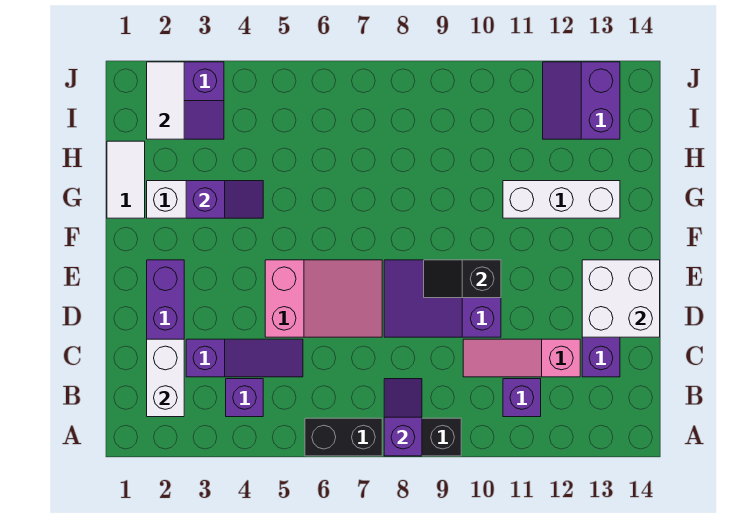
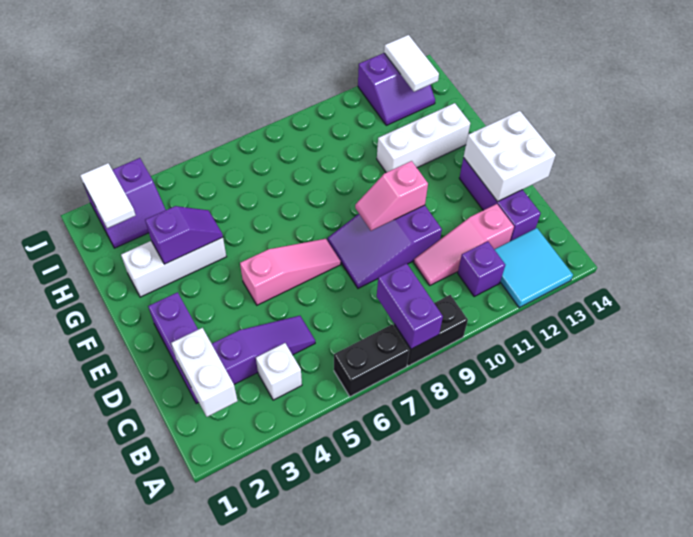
purple 1x2 slope [384,379,422,456] -> purple 1x2 brick [377,263,443,349]
none -> cyan 2x2 tile [494,228,573,308]
purple 1x1 brick [226,379,263,417] -> white 1x1 brick [256,343,302,400]
pink 2x3 slope [265,260,382,337] -> pink 1x3 slope [240,239,341,305]
black 1x2 slope [424,260,501,298] -> pink 1x2 slope [355,161,428,231]
white 1x2 tile [107,141,145,218] -> white 1x2 tile moved to [384,35,439,92]
purple 2x2 slope [543,62,620,139] -> purple 2x2 slope turned to [358,53,435,125]

